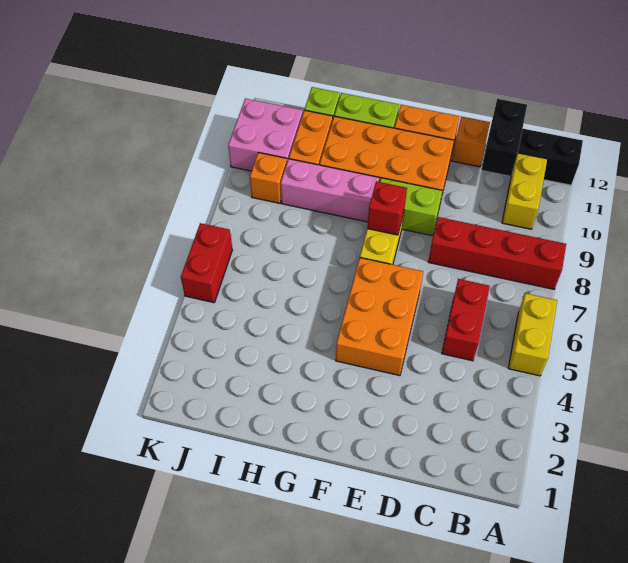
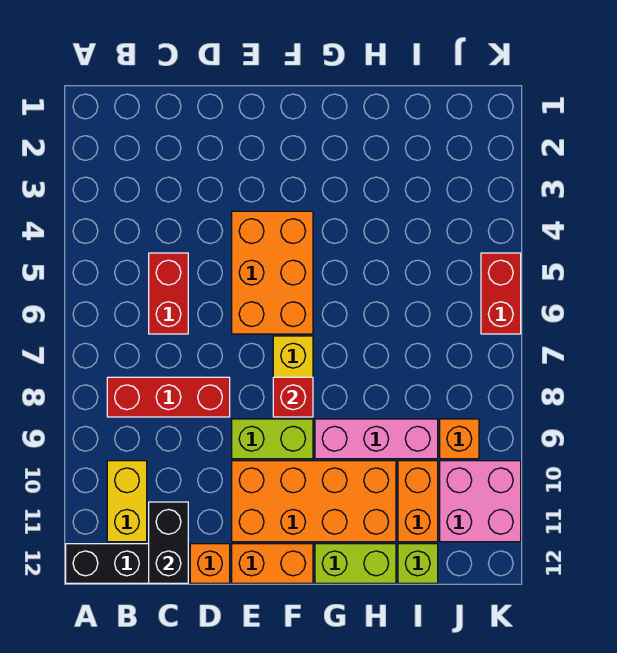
yellow 1x2 brick [508,293,557,376] -> none
red 1x4 brick [428,217,566,289] -> red 1x3 brick [107,377,230,417]

